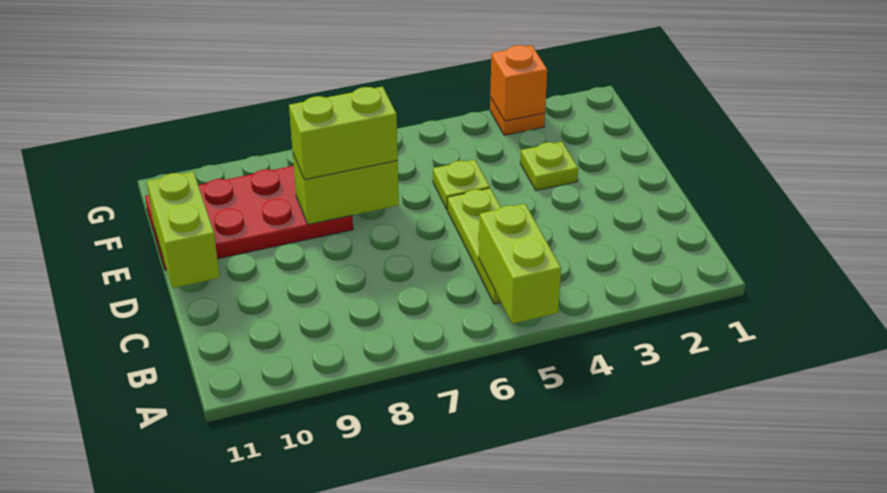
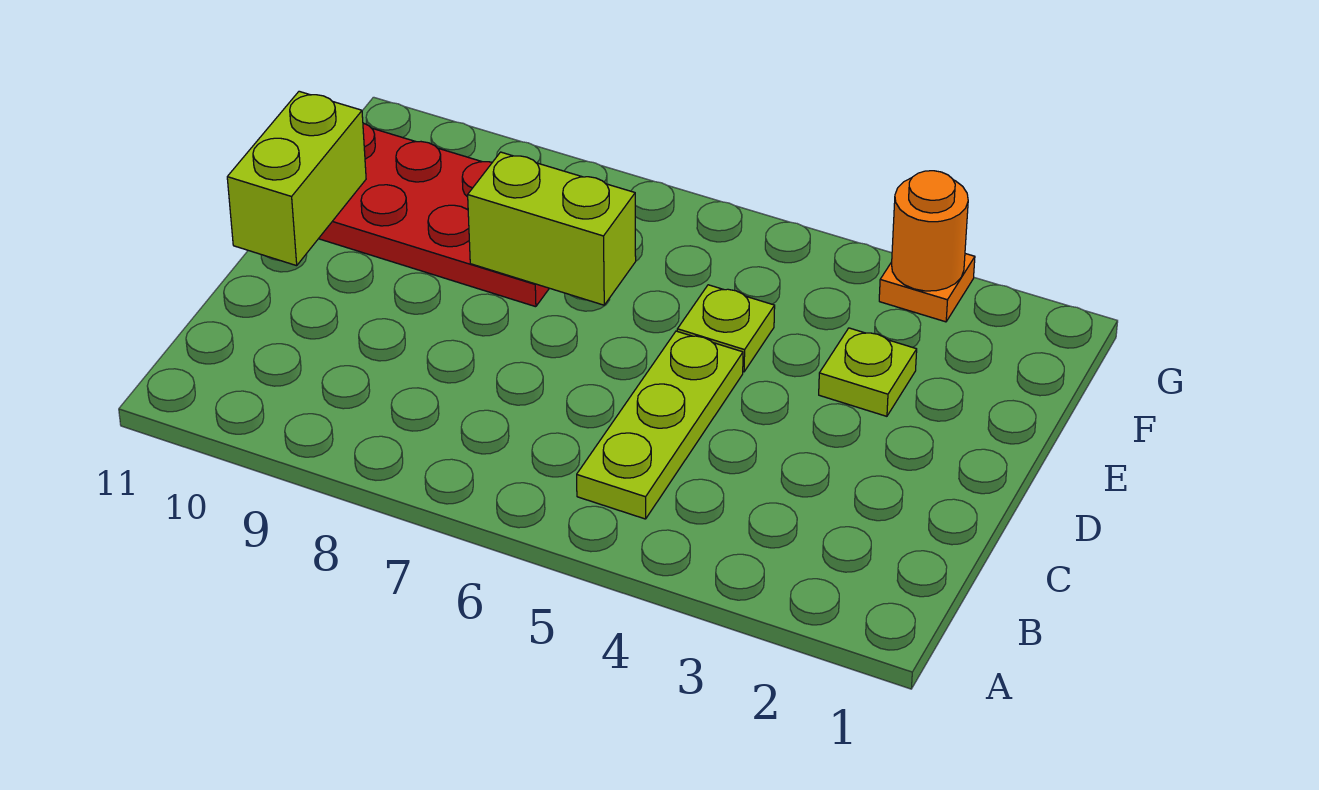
lime 1x2 brick [479,204,561,324] -> none
lime 1x2 brick [289,87,398,180] -> none
orange 1x1 brick [490,45,547,121] -> orange 1x1 round brick [892,171,968,291]

